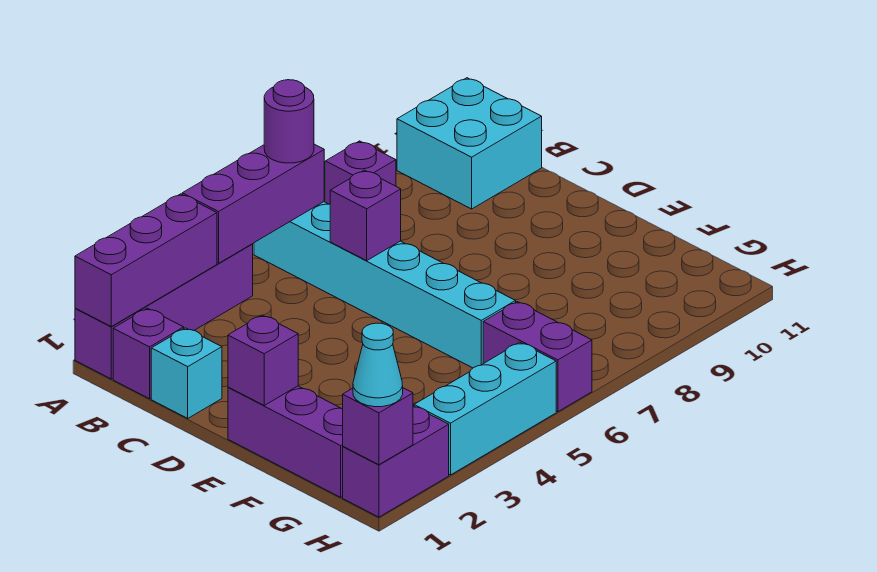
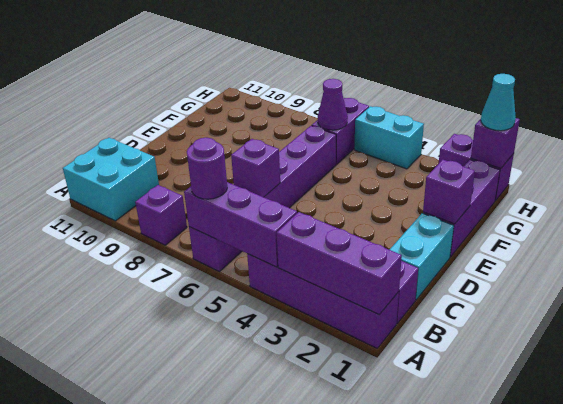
cyan 1x6 brick [254,202,516,368] -> purple 1x6 brick [189,126,336,272]
cyan 1x1 brick [151,328,222,418] -> cyan 1x2 brick [390,213,454,300]
none -> purple 1x1 cone [318,79,348,130]
cyan 1x3 brick [414,342,556,475] -> cyan 1x2 brick [354,106,424,169]

